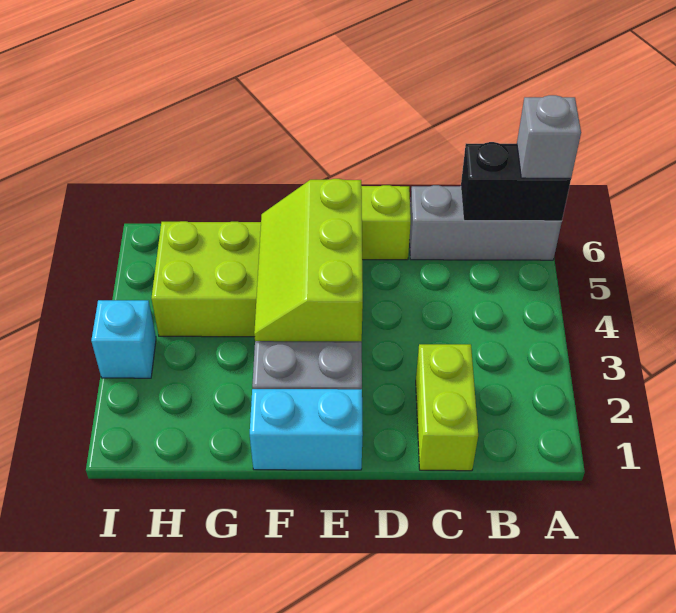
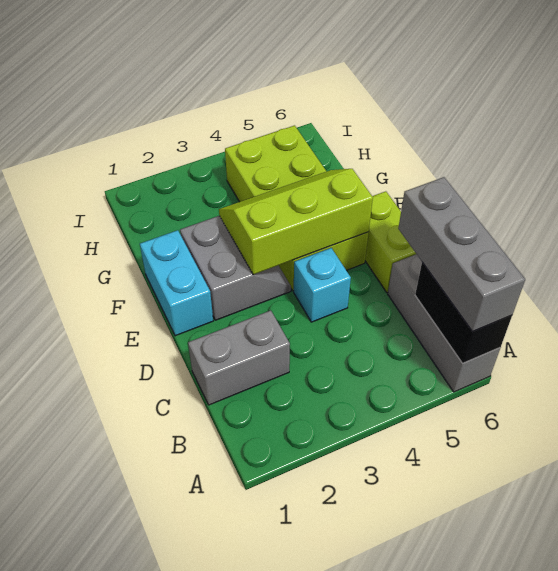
grey 1x1 brick [517,95,581,178] -> grey 1x3 brick [398,177,525,331]
lime 1x2 brick [416,344,478,471] -> grey 1x2 brick [188,310,290,405]
cyan 1x1 brick [91,300,156,378] -> cyan 1x1 brick moved to [294,248,351,322]

